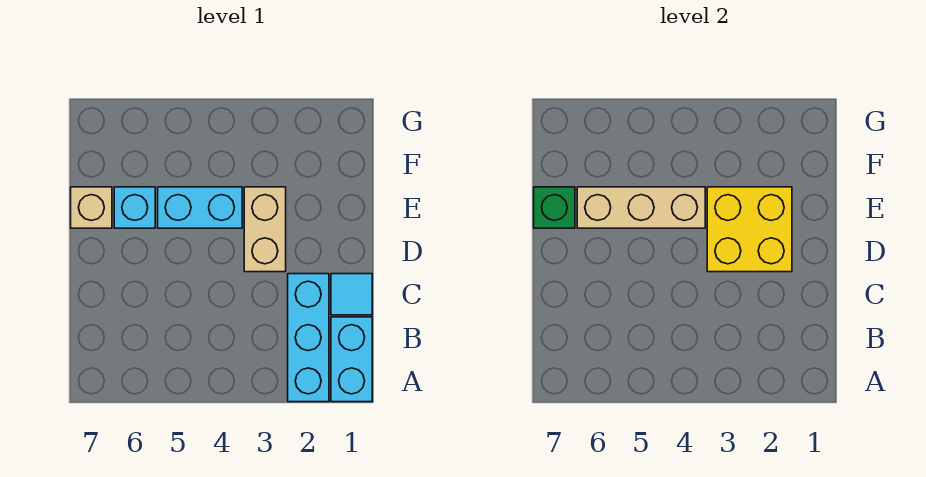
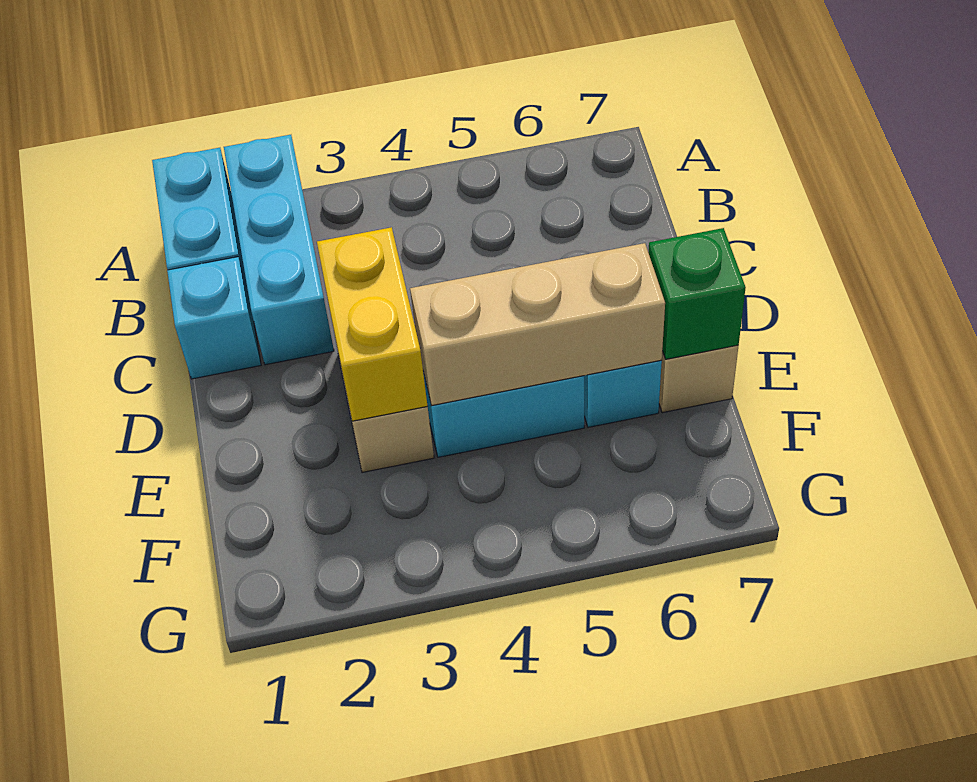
cyan 1x1 tile [331,274,372,315] -> cyan 1x1 brick [167,257,261,379]
yellow 2x2 brick [707,187,792,272] -> yellow 1x2 brick [317,227,427,421]

